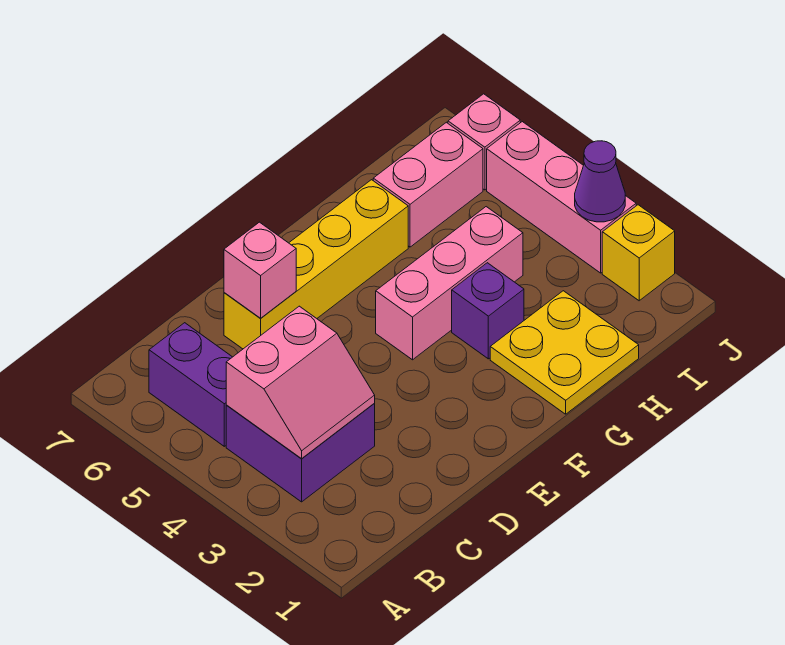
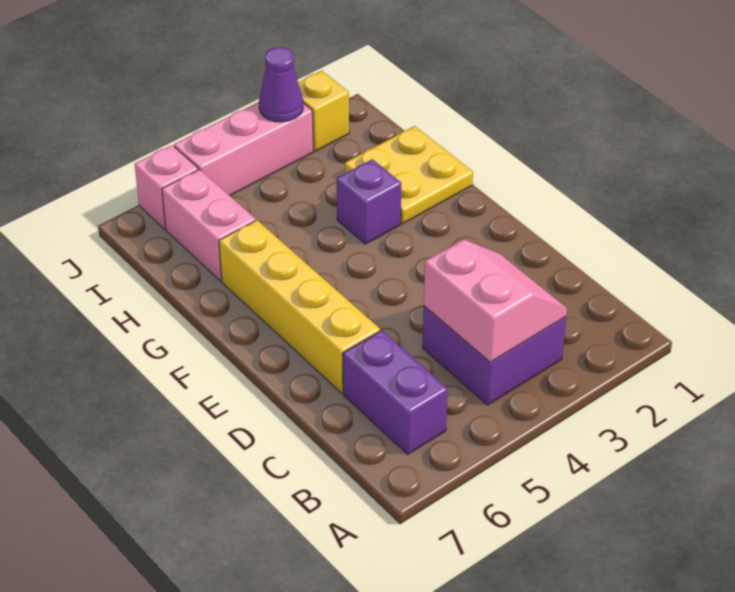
purple 1x2 brick [149,323,232,446] -> purple 1x2 brick turned to [343,330,448,454]
pink 1x1 brick [224,222,296,318] -> none
pink 1x3 brick [376,207,523,360] -> none

